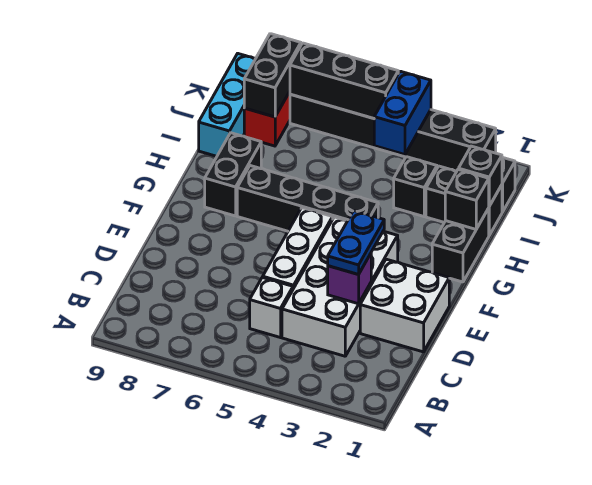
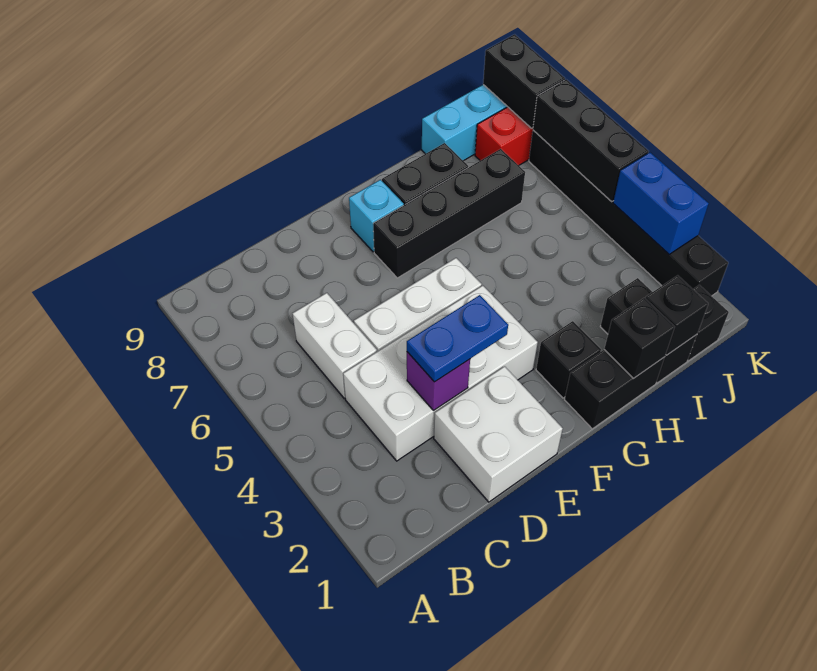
white 1x1 brick [250,277,293,337] -> white 1x2 brick [293,293,377,399]
none -> cyan 1x1 brick [349,180,404,252]
black 1x4 brick [237,166,378,231] -> black 1x4 brick turned to [373,149,525,278]
black 1x1 brick [394,157,437,216] -> black 1x1 brick moved to [536,321,601,398]
blue 1x2 brick [374,71,431,155] -> blue 1x2 brick turned to [613,153,709,254]
black 1x2 brick [244,34,301,117] -> black 1x2 brick turned to [483,34,565,128]

